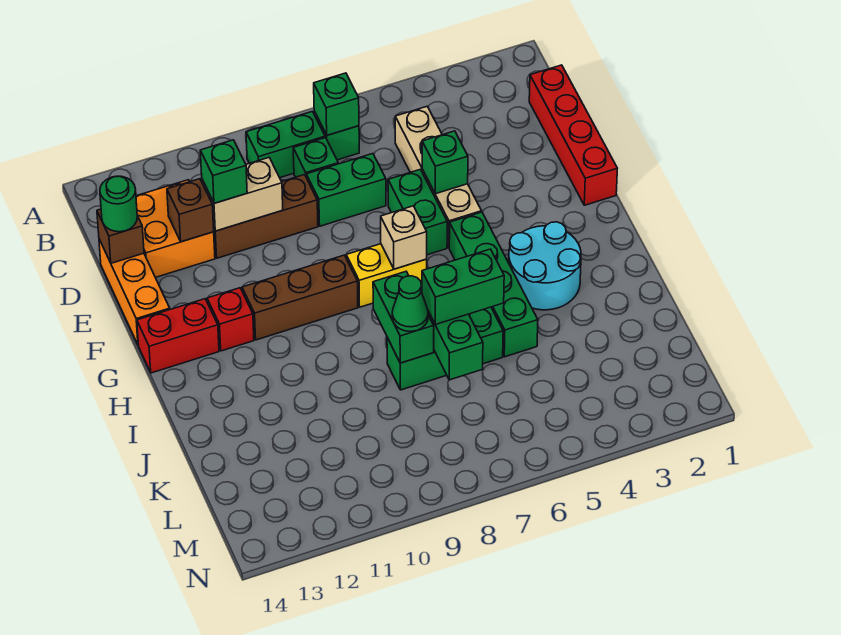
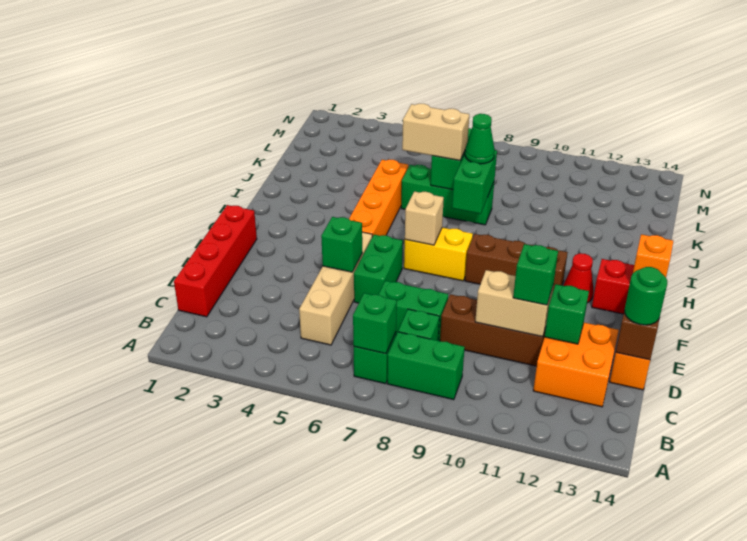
brown 1x1 brick [167,179,214,242] -> green 1x1 brick [545,284,589,344]
green 1x4 brick [449,212,538,357] -> orange 1x4 brick [349,160,409,237]
red 1x1 brick [207,288,254,351] -> red 1x1 cone [563,253,593,303]
none -> orange 1x1 brick [633,234,673,277]
cyan 2x2 round brick [509,222,581,310] -> none
green 1x2 brick [422,249,504,324] -> tan 1x2 brick [402,104,469,161]

